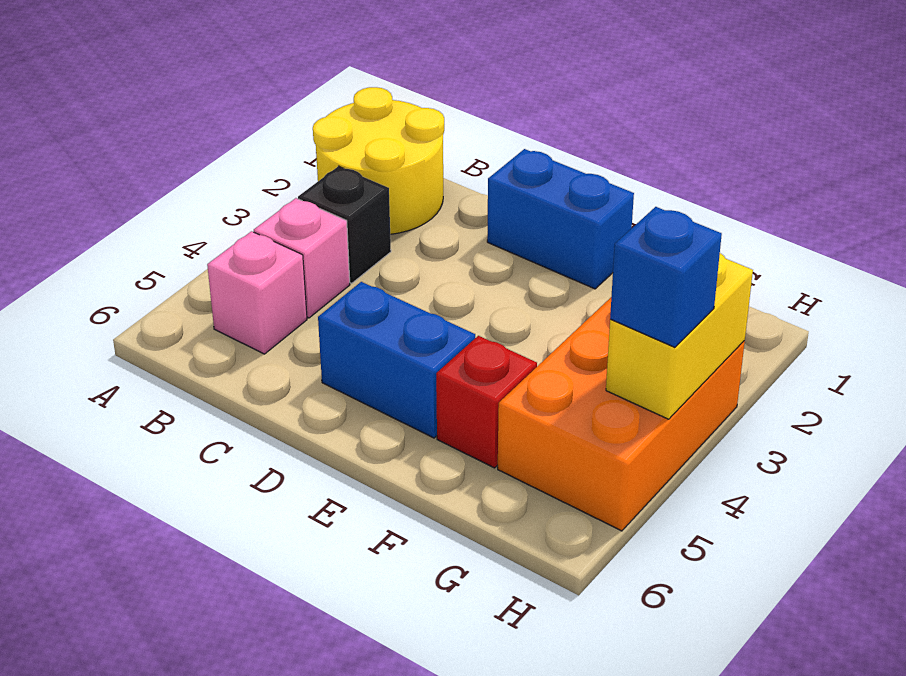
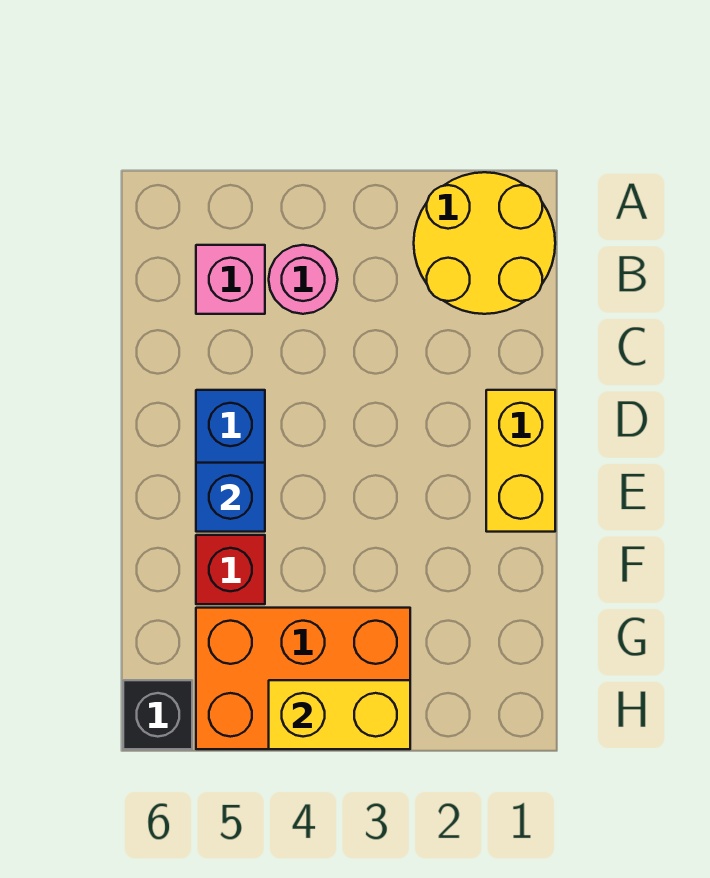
black 1x1 brick [298,166,391,283] -> black 1x1 brick moved to [123,680,192,749]
pink 1x1 brick [254,198,350,318] -> pink 1x1 round brick [269,245,338,314]
blue 1x2 brick [487,149,634,289] -> yellow 1x2 brick [486,390,555,532]
blue 1x1 brick [610,207,722,347] -> blue 1x1 brick moved to [196,463,265,532]

